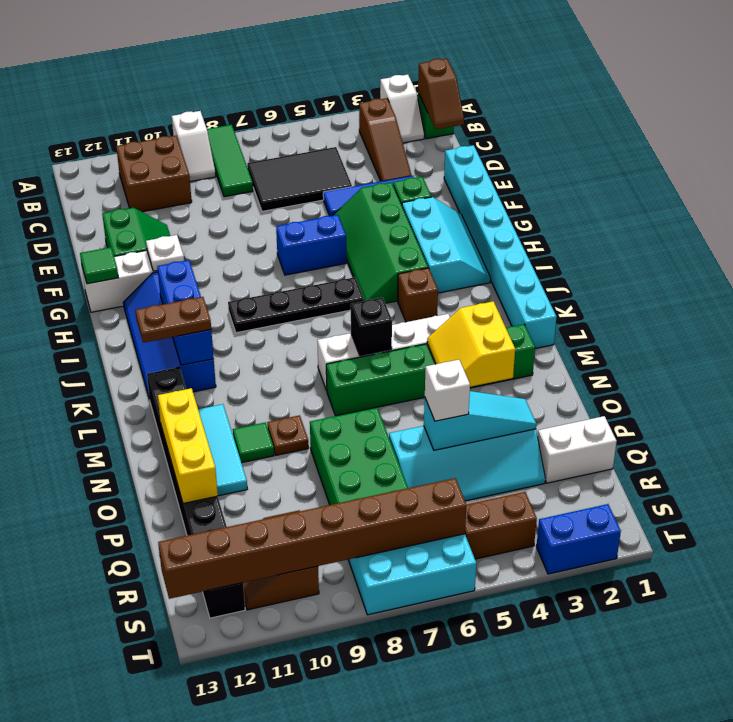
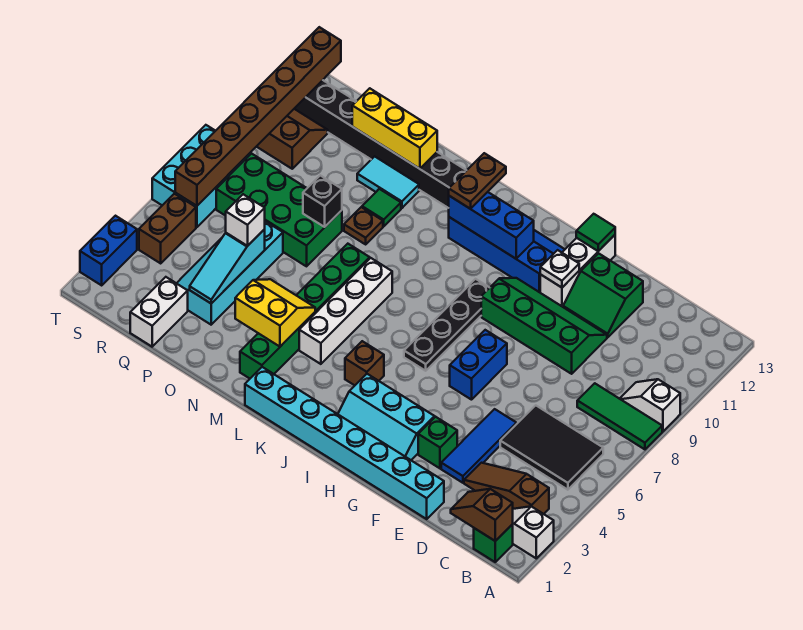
brown 2x2 brick [116,136,192,212] -> none
black 2x3 tile [247,147,352,211] -> black 2x3 tile turned to [500,405,603,490]
green 2x4 slope [334,182,428,303] -> green 2x4 slope moved to [481,278,607,374]
black 1x1 brick [351,297,392,356] -> black 1x1 brick moved to [303,175,342,227]
cyan 1x3 tile [198,404,247,496] -> cyan 1x2 tile [357,156,419,208]

